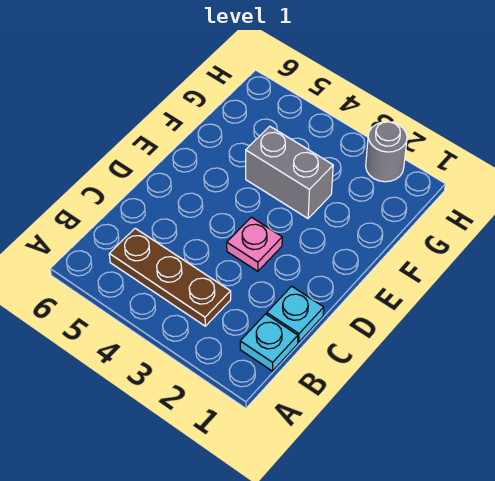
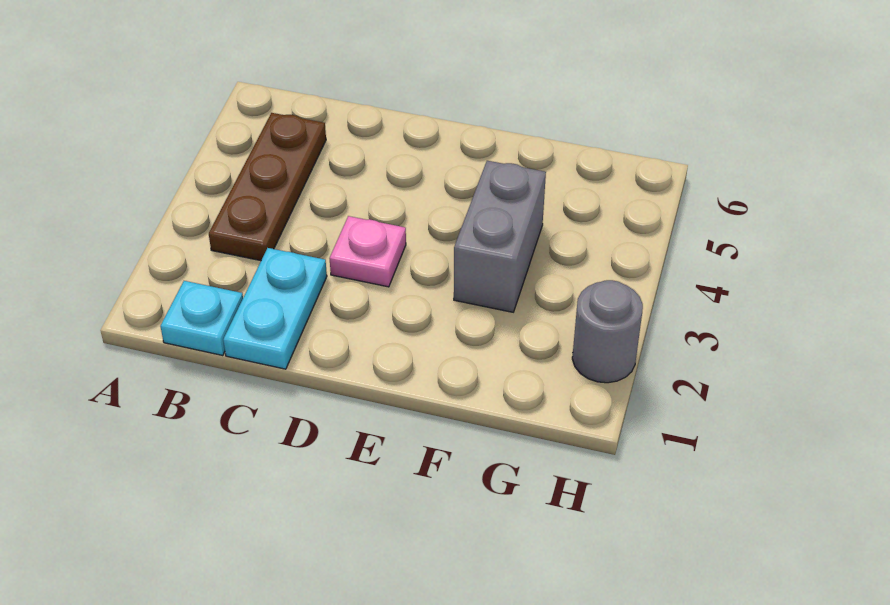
cyan 1x1 plate [267,286,324,342] -> cyan 1x2 plate [223,248,327,369]

